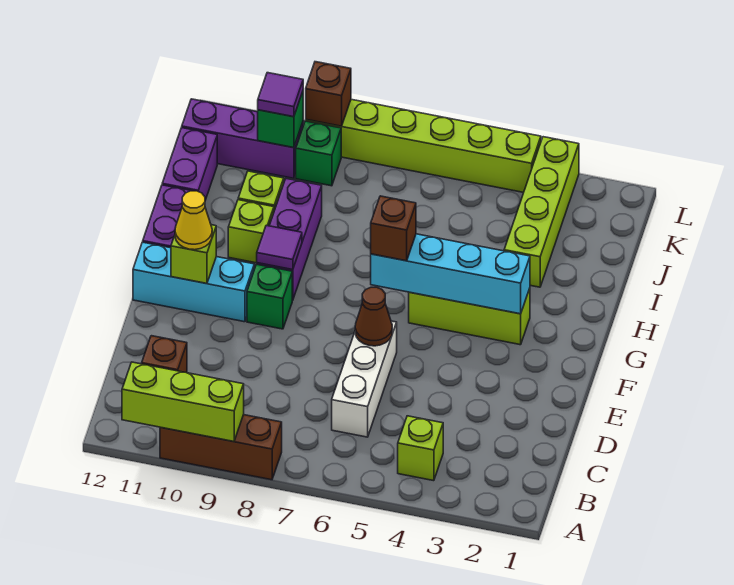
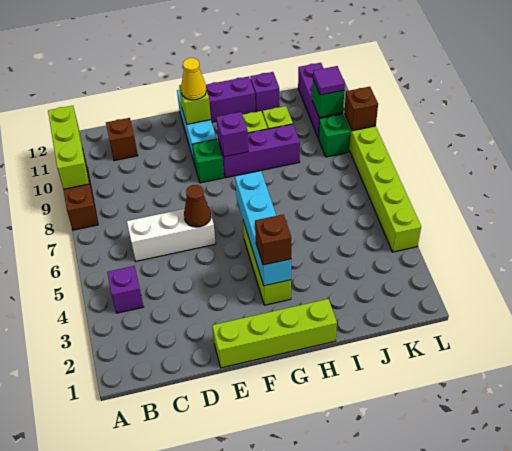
lime 1x1 brick [398,416,443,481] -> purple 1x1 brick [107,266,143,313]
brown 1x1 brick [371,196,416,261] -> brown 1x1 brick moved to [255,215,291,265]
purple 1x1 tile [257,225,302,270] -> purple 1x1 brick [216,112,248,157]
lime 1x4 brick [504,137,579,287] -> lime 1x4 brick moved to [212,299,337,368]
purple 1x2 brick [162,128,217,200] -> purple 1x1 brick [250,72,280,112]

